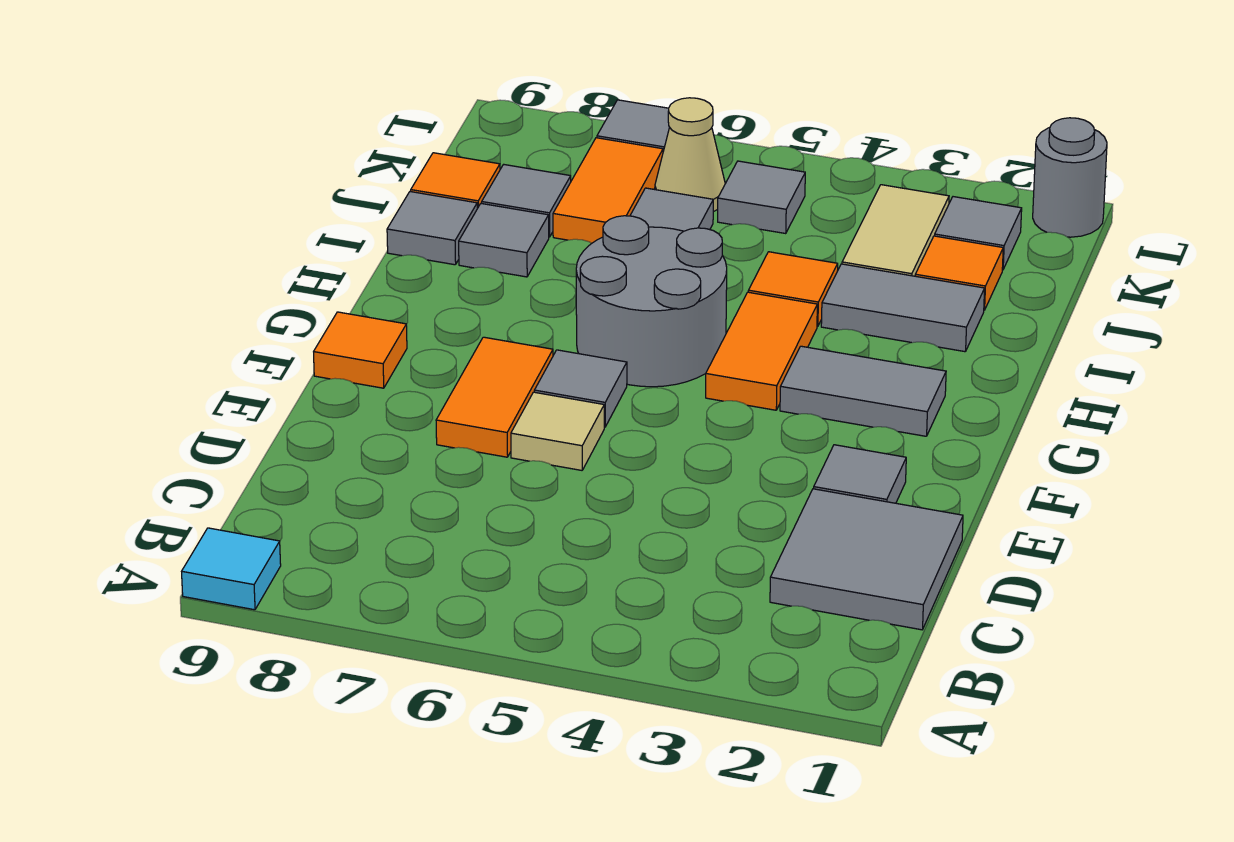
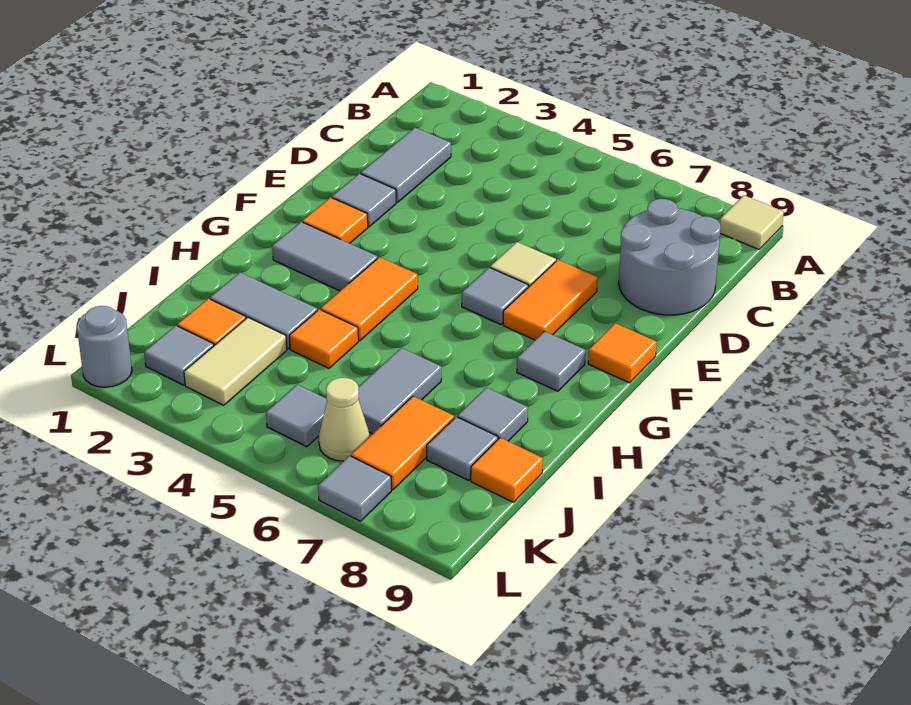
cyan 1x1 tile [182,528,281,610] -> tan 1x1 tile [720,195,784,249]
grey 2x2 tile [770,489,963,630] -> grey 1x2 tile [361,128,451,202]
none -> orange 1x1 tile [303,197,368,243]
grey 2x2 round brick [576,216,727,387] -> grey 2x2 round brick moved to [619,199,721,315]
grey 1x1 tile [387,192,477,265] -> grey 1x1 tile moved to [517,331,585,391]

